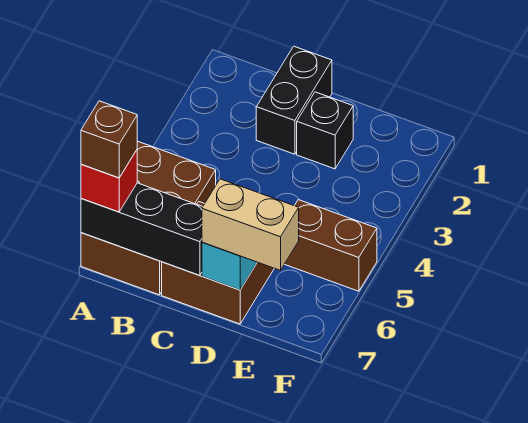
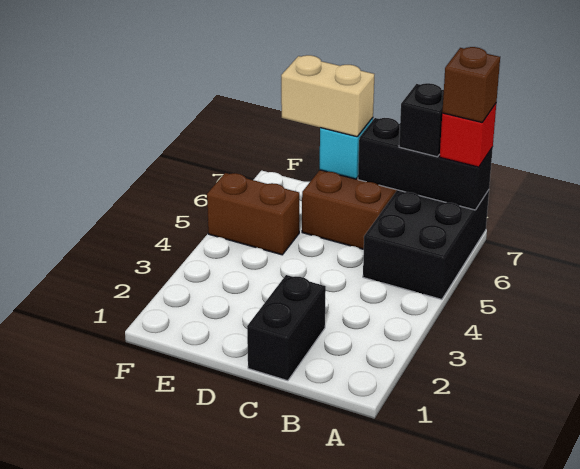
brown 2x3 brick [81,141,216,295] -> black 2x3 brick [363,190,489,299]
black 1x1 brick [297,92,353,169] -> black 1x1 brick moved to [399,83,444,157]

